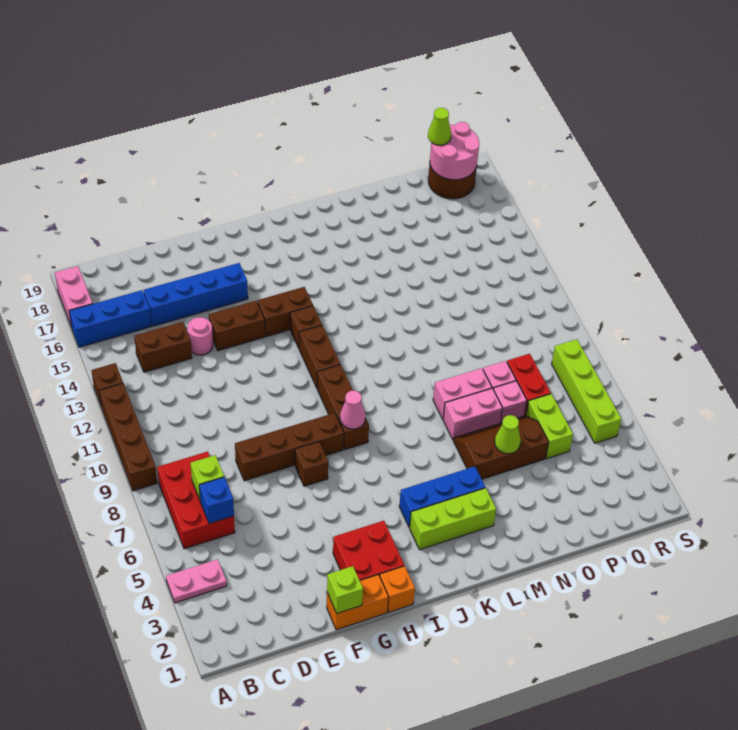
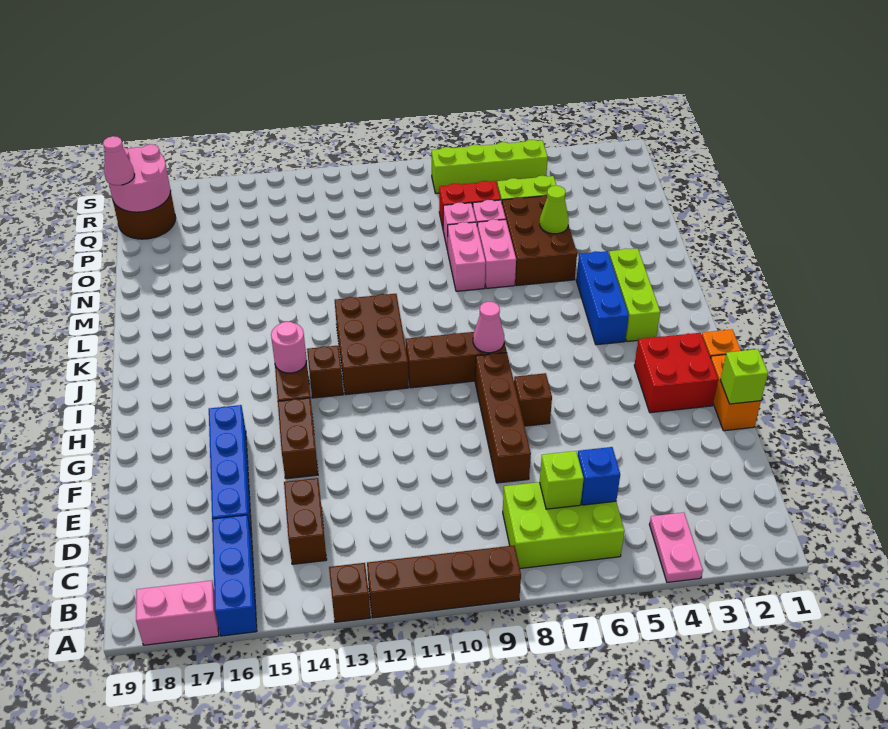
red 2x3 brick [157,452,235,549] -> lime 2x3 brick [503,482,625,569]
pink 1x1 round brick [187,317,213,355] -> pink 1x1 round brick moved to [271,322,307,373]
brown 1x2 brick [299,325,340,388] -> brown 2x3 brick [335,294,409,395]
brown 2x3 slope [453,416,549,479] -> brown 2x3 brick [502,194,577,285]
lime 1x1 cone [428,108,451,145] -> pink 1x1 cone [103,136,135,185]

